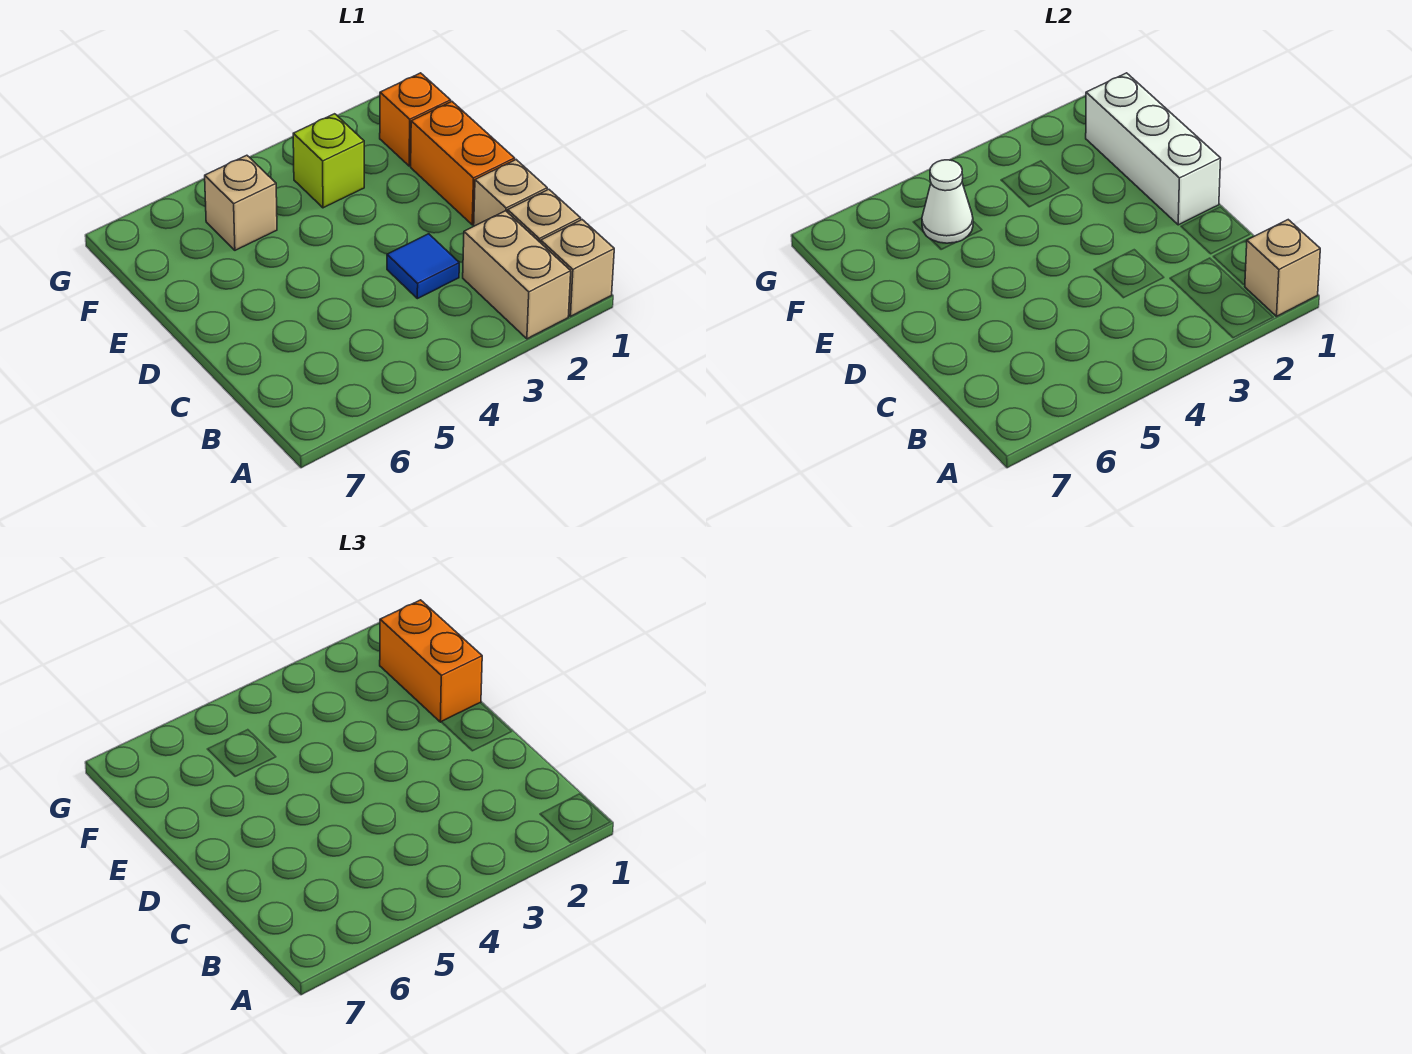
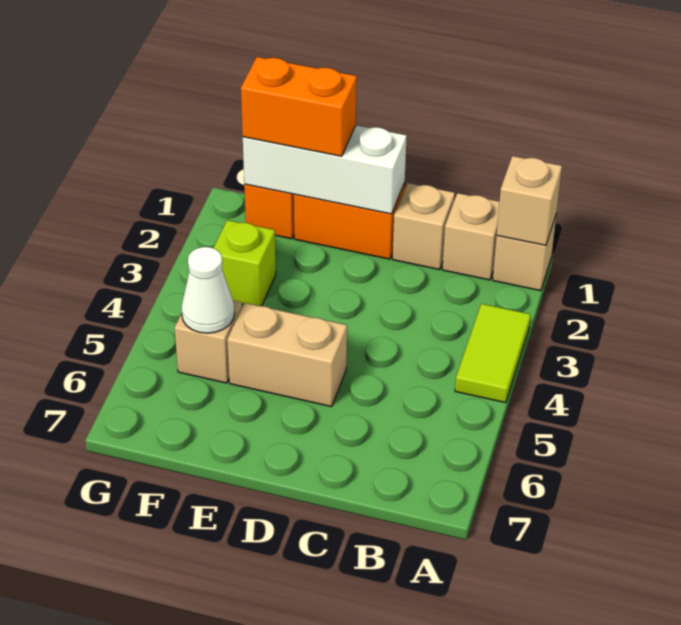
tan 1x2 brick [463,211,571,339] -> tan 1x2 brick moved to [227,303,347,407]
none -> lime 1x2 tile [455,304,531,403]
blue 1x1 tile [387,234,459,299] -> none

